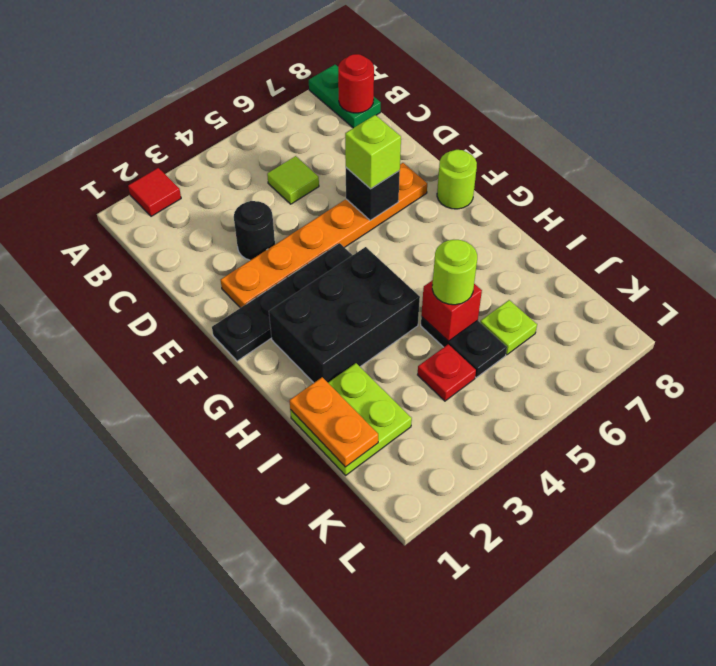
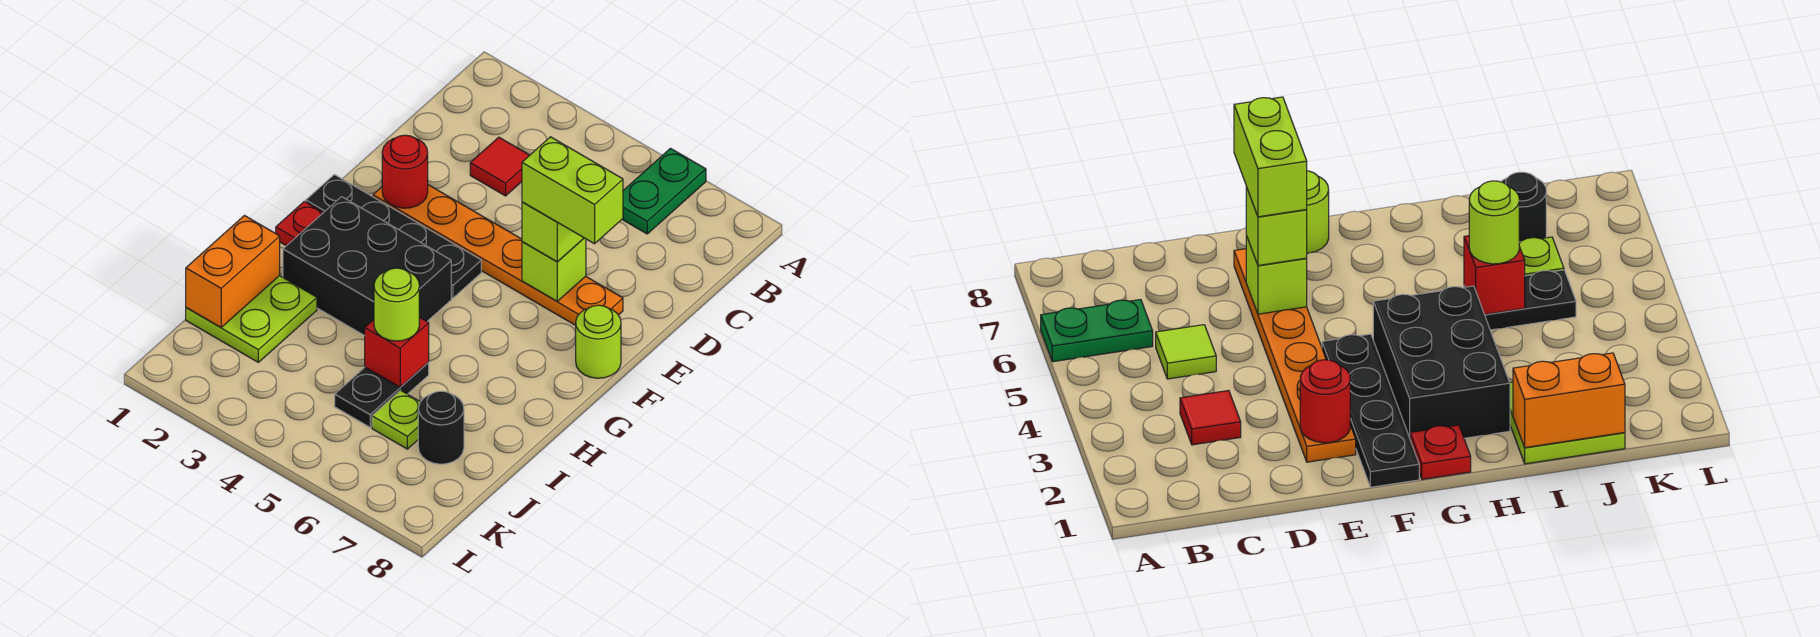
red 1x1 tile [128,168,181,216] -> red 1x1 tile moved to [470,137,530,196]
green 1x2 plate [309,65,381,128] -> green 1x2 plate moved to [622,148,706,234]
red 1x1 round brick [338,54,374,113] -> red 1x1 round brick moved to [382,135,428,208]
black 1x1 round brick [234,201,275,260] -> black 1x1 round brick moved to [418,391,464,464]
black 1x1 brick [346,168,400,220] -> lime 1x1 brick [522,238,586,301]
none -> lime 1x2 brick [522,137,623,244]
orange 1x2 plate [290,377,378,467] -> orange 1x2 brick [186,216,280,327]
red 1x1 plate [418,344,476,401] -> red 1x1 plate moved to [276,201,324,246]

